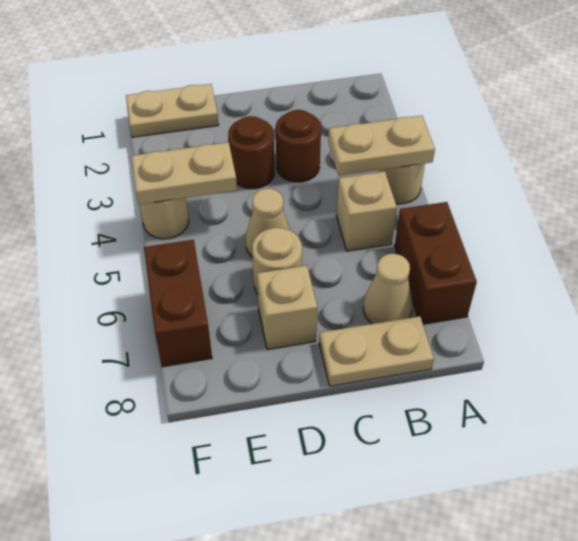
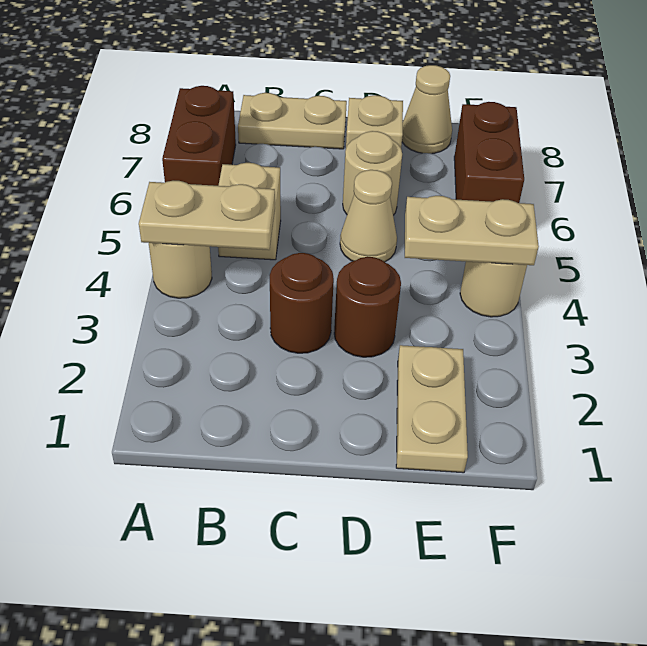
tan 1x1 cone [363,254,413,324] -> tan 1x1 cone moved to [402,65,452,154]
tan 1x2 plate [126,84,219,137] -> tan 1x2 plate turned to [396,345,468,473]

